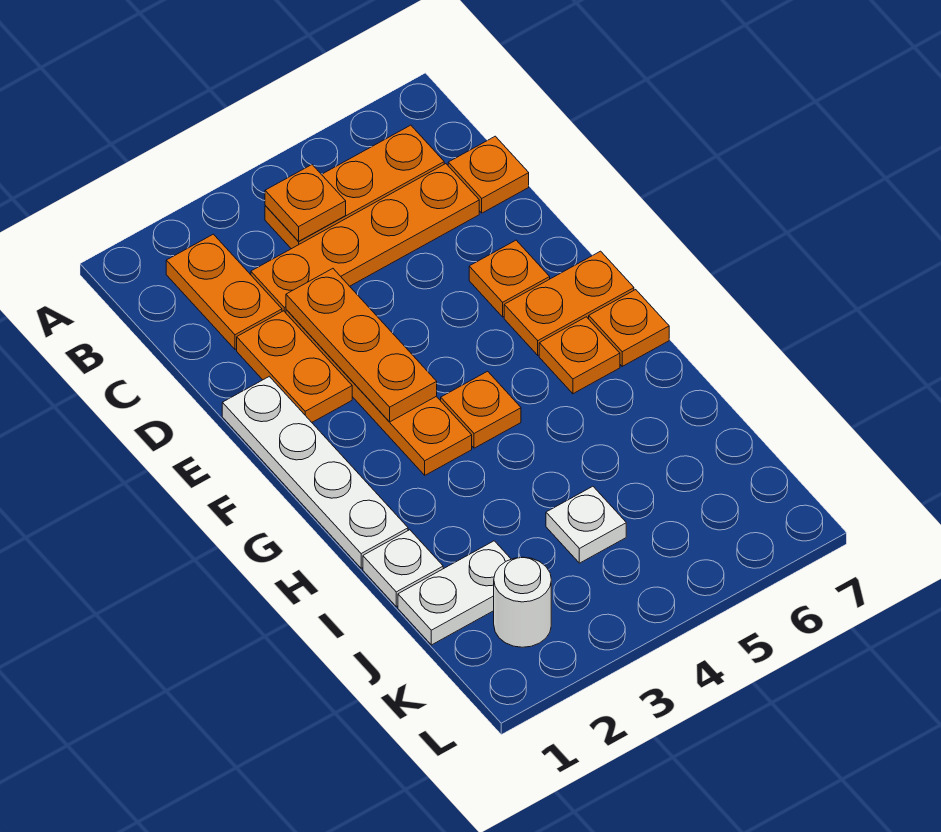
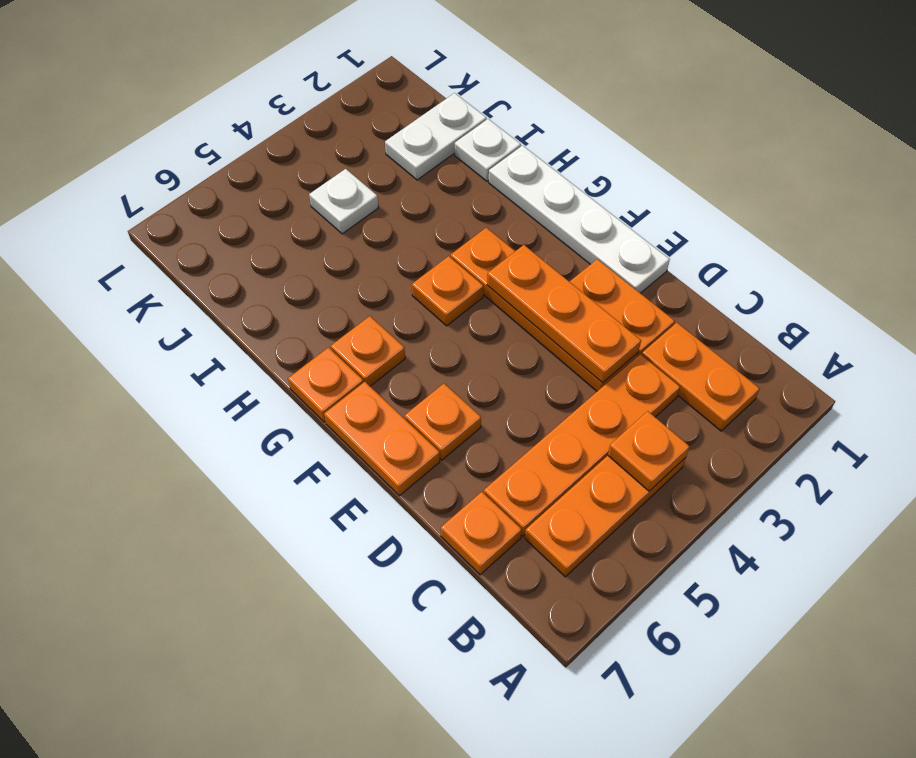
orange 1x2 plate [504,251,634,355] -> orange 1x2 plate turned to [324,382,440,496]
white 1x1 round brick [494,557,551,647] -> none

